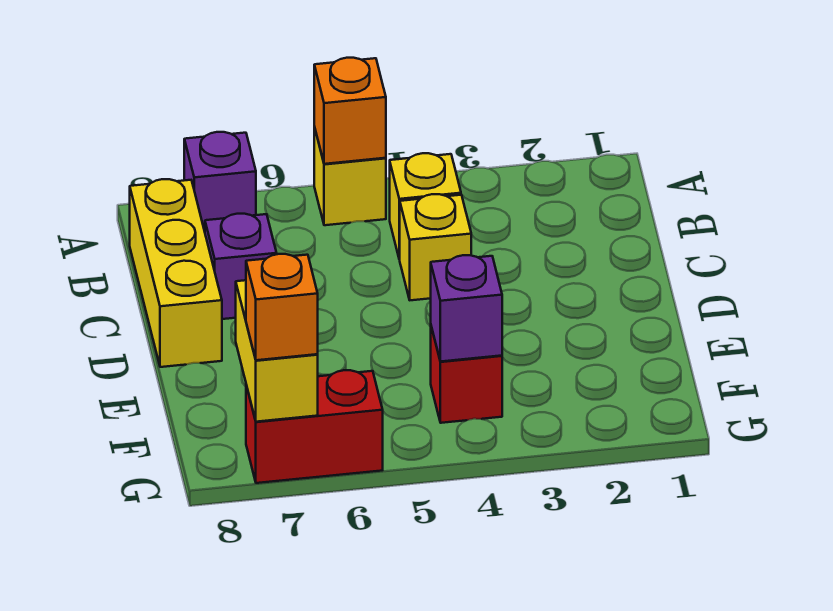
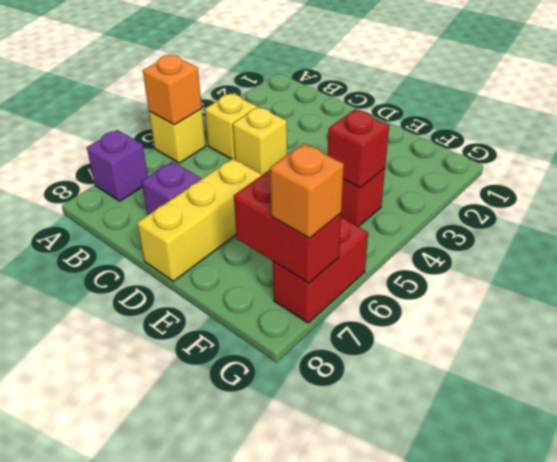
yellow 1x3 brick [130,179,222,367] -> yellow 1x3 brick turned to [137,159,262,281]
purple 1x1 brick [431,255,502,362] -> red 1x1 brick [328,110,389,188]
yellow 1x2 brick [236,280,318,422] -> red 1x2 brick [234,173,341,283]

